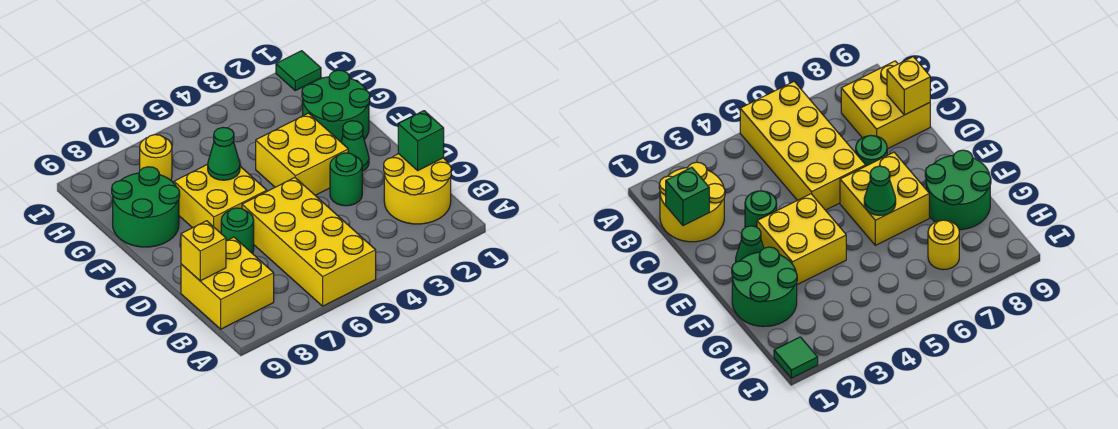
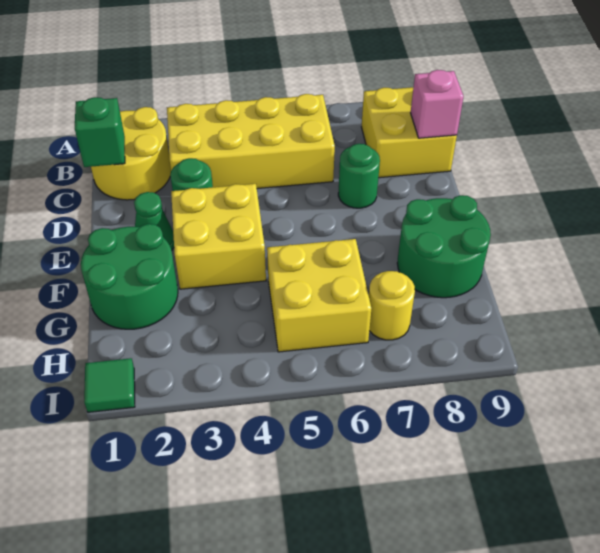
yellow 2x4 brick [242,178,376,306] -> yellow 2x4 brick turned to [167,94,335,189]
yellow 1x1 brick [181,221,226,281] -> pink 1x1 brick [411,70,464,138]
yellow 2x2 brick [174,164,267,233] -> yellow 2x2 brick moved to [267,239,371,352]
green 1x1 cone [208,127,240,180] -> none

